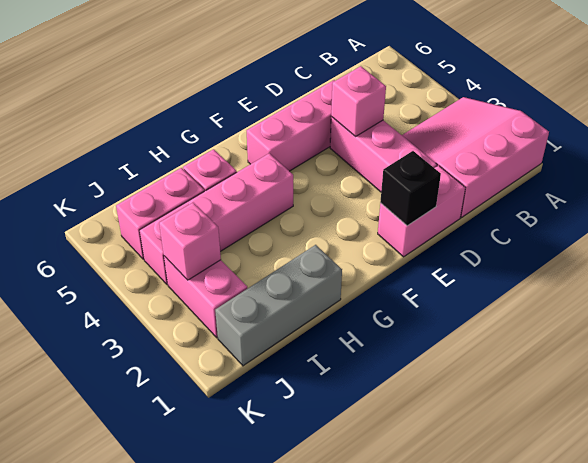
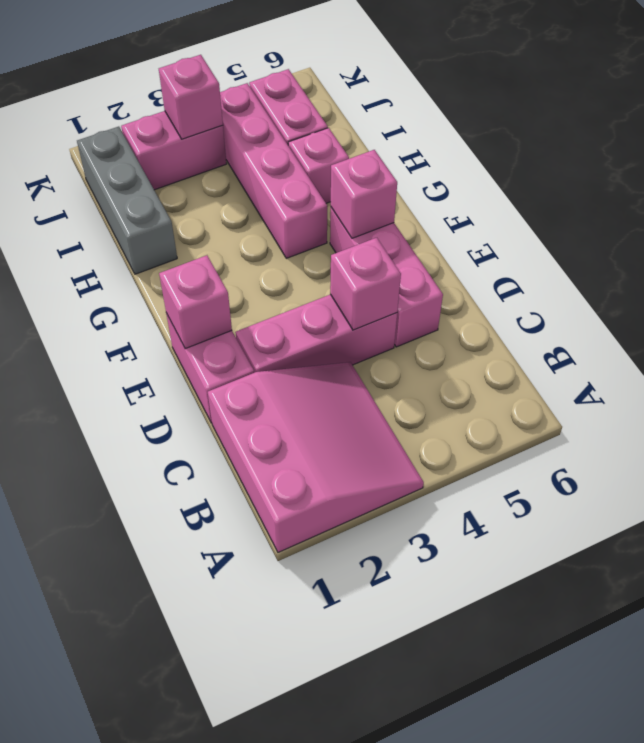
black 1x1 brick [380,151,441,226] -> pink 1x1 brick [159,255,232,349]
none -> pink 1x1 brick [331,150,397,238]

